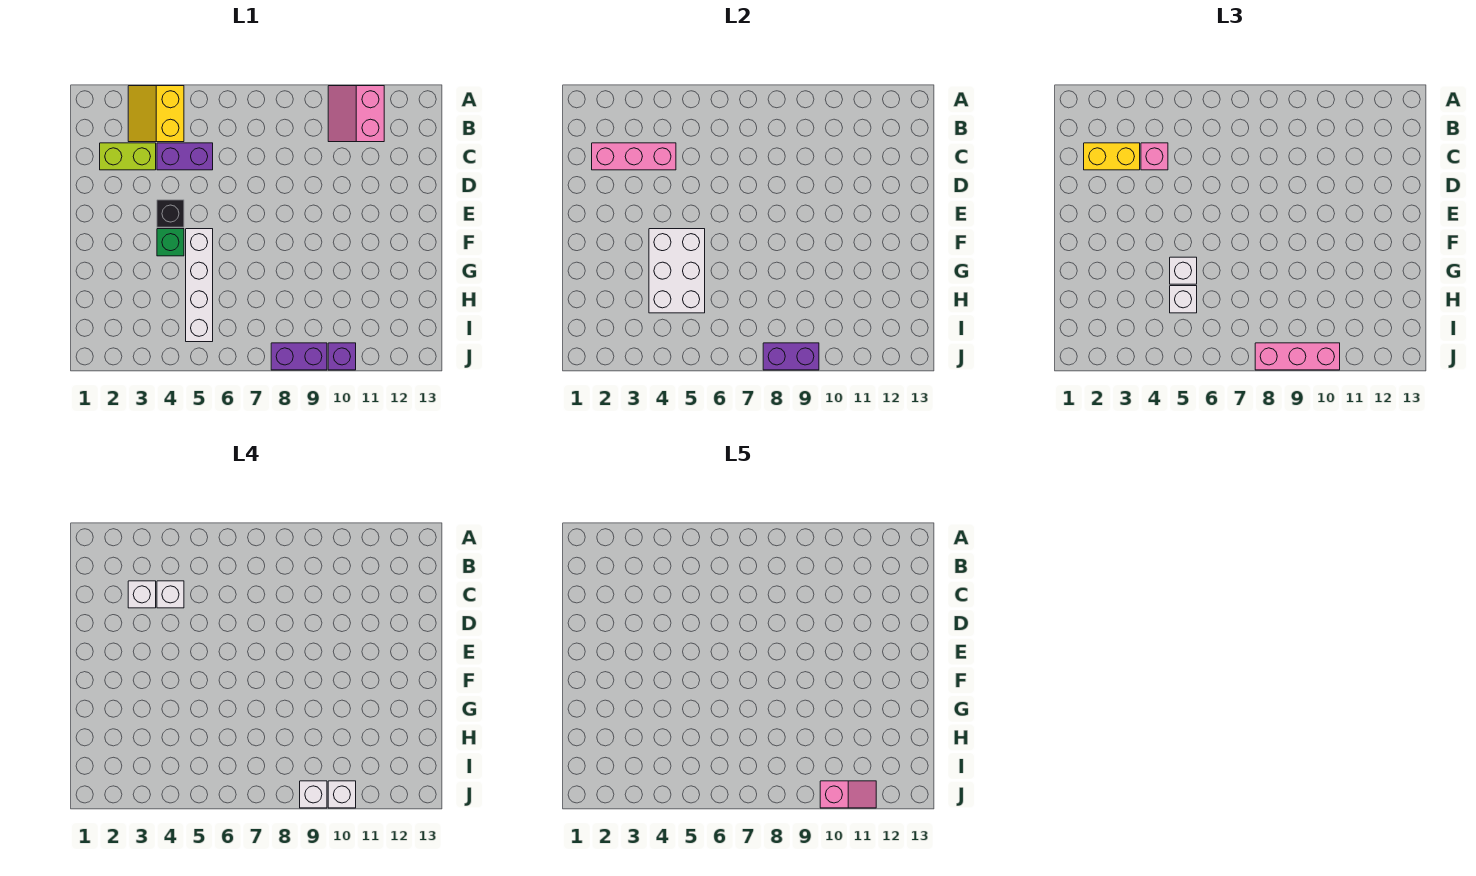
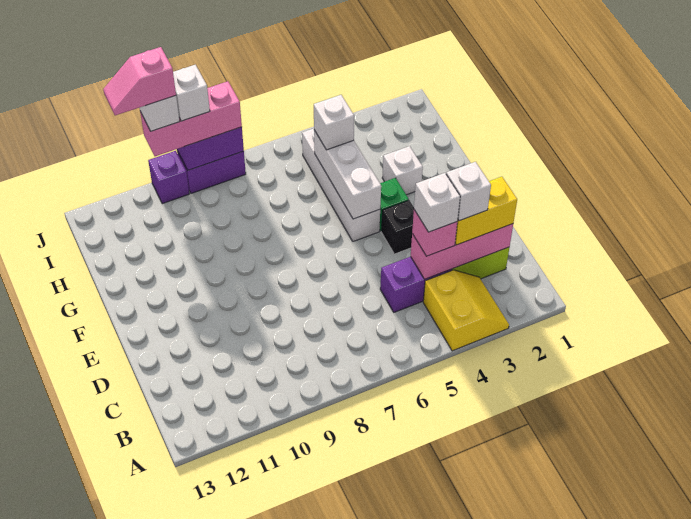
pink 2x2 slope [328,86,384,142] -> none
white 2x3 brick [649,229,705,313] -> white 1x3 brick [314,130,381,219]
white 1x1 brick [1170,257,1197,284] -> white 1x1 brick moved to [382,146,423,195]

